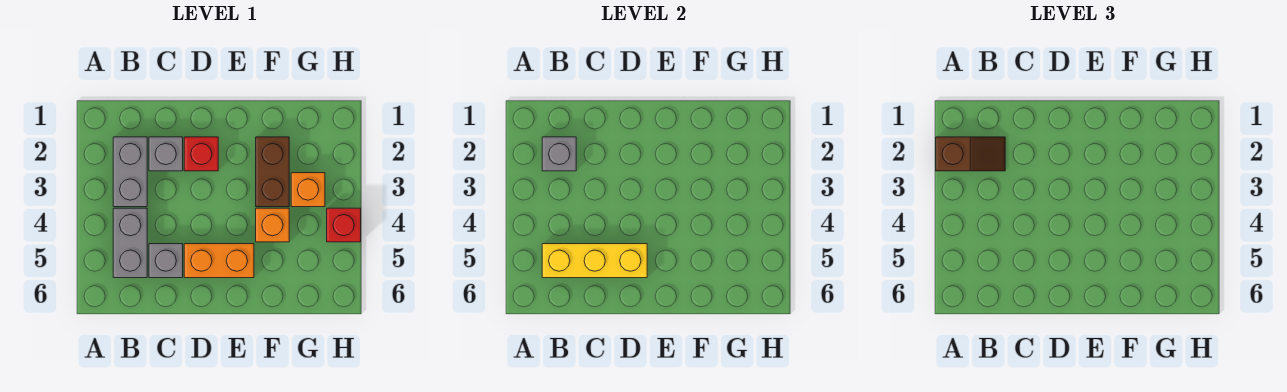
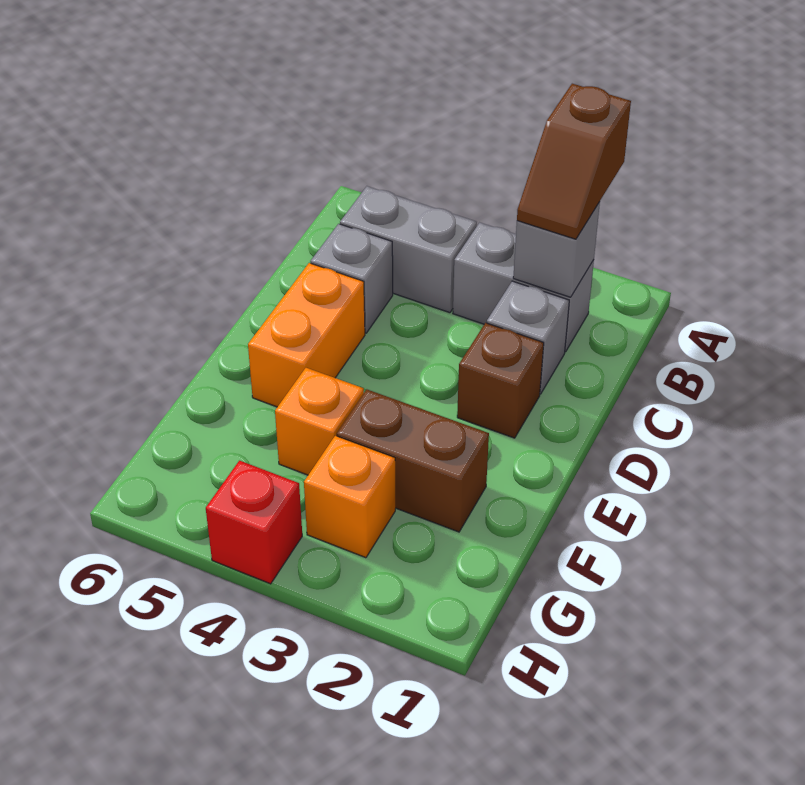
yellow 1x3 brick [542,244,647,278] -> none
red 1x1 brick [184,137,218,171] -> brown 1x1 brick [457,323,544,438]

